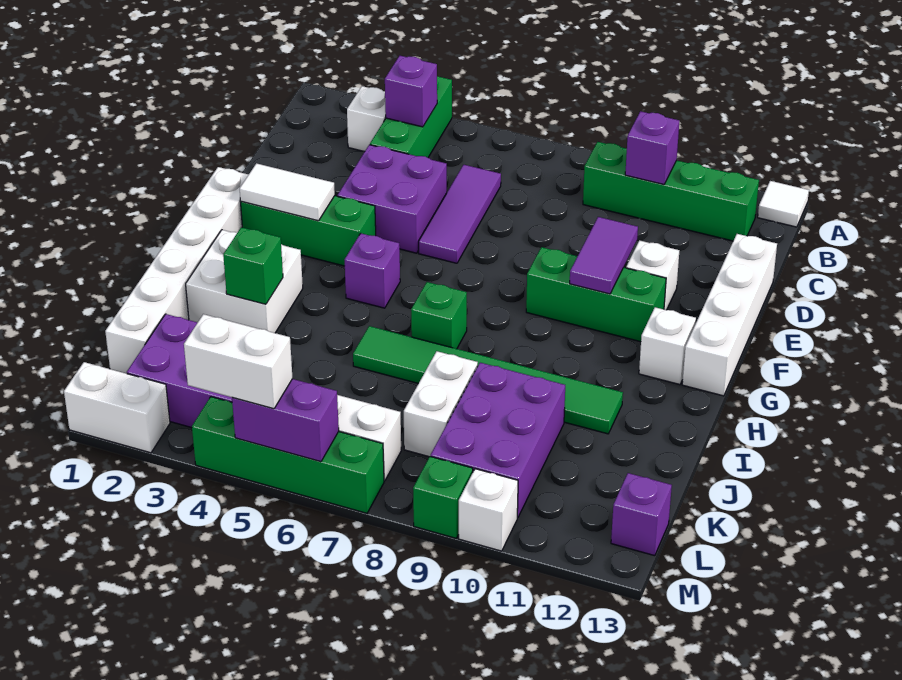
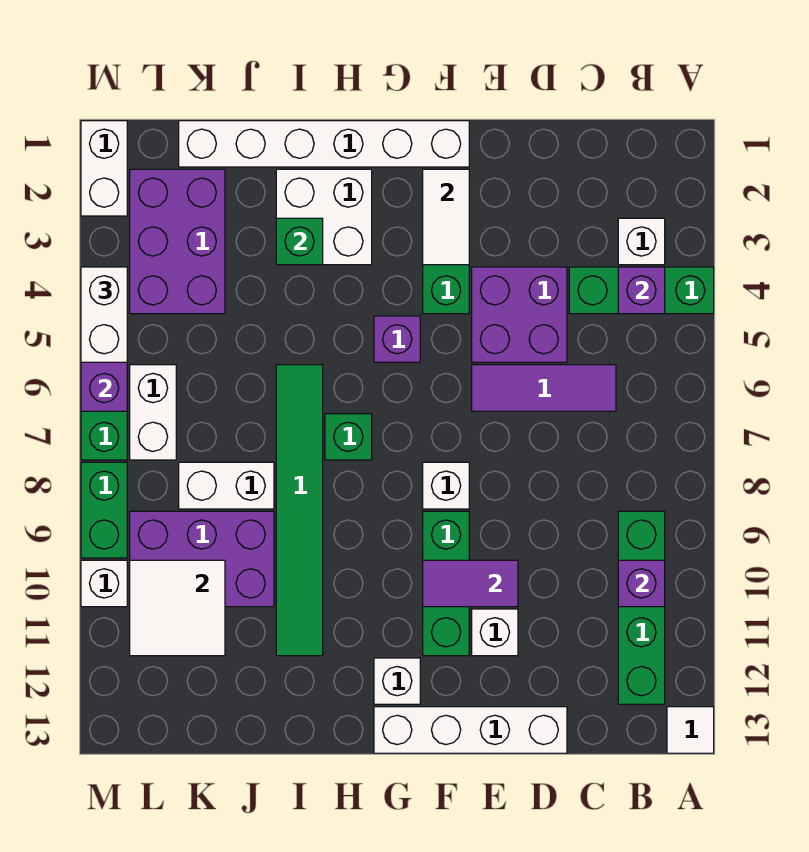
none -> white 1x1 brick [423,462,469,509]
none -> white 2x2 tile [130,560,225,656]
purple 1x1 brick [611,473,672,556] -> none
green 1x1 brick [413,456,473,538] -> green 1x2 brick [81,462,127,558]

